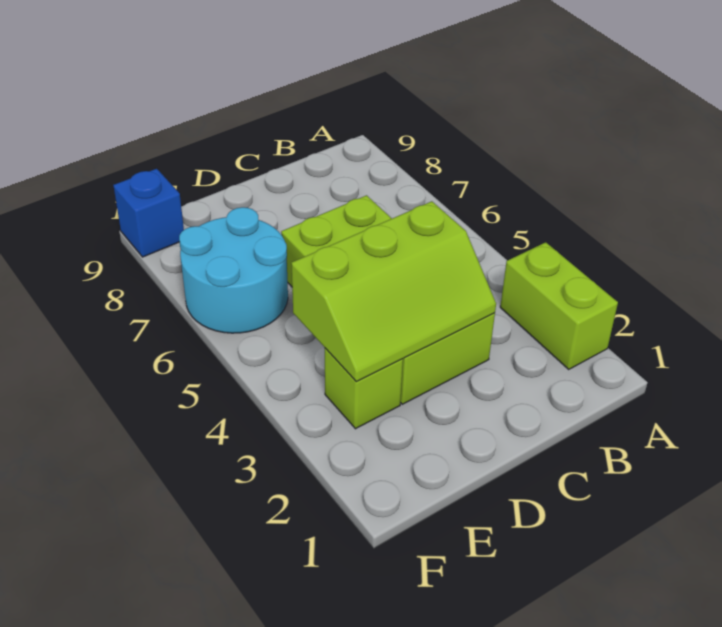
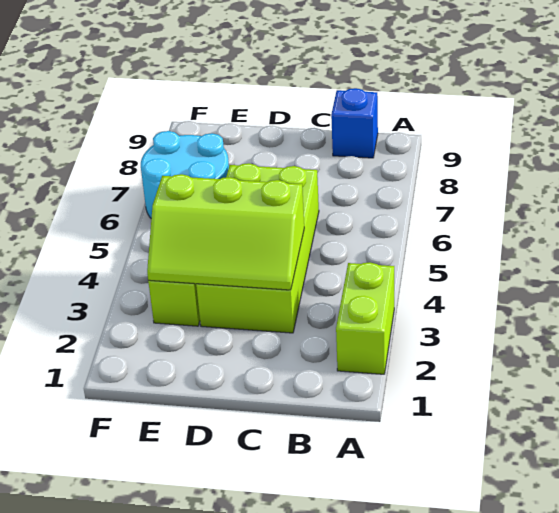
blue 1x1 brick [113,169,184,257] -> blue 1x1 brick moved to [331,88,378,158]

